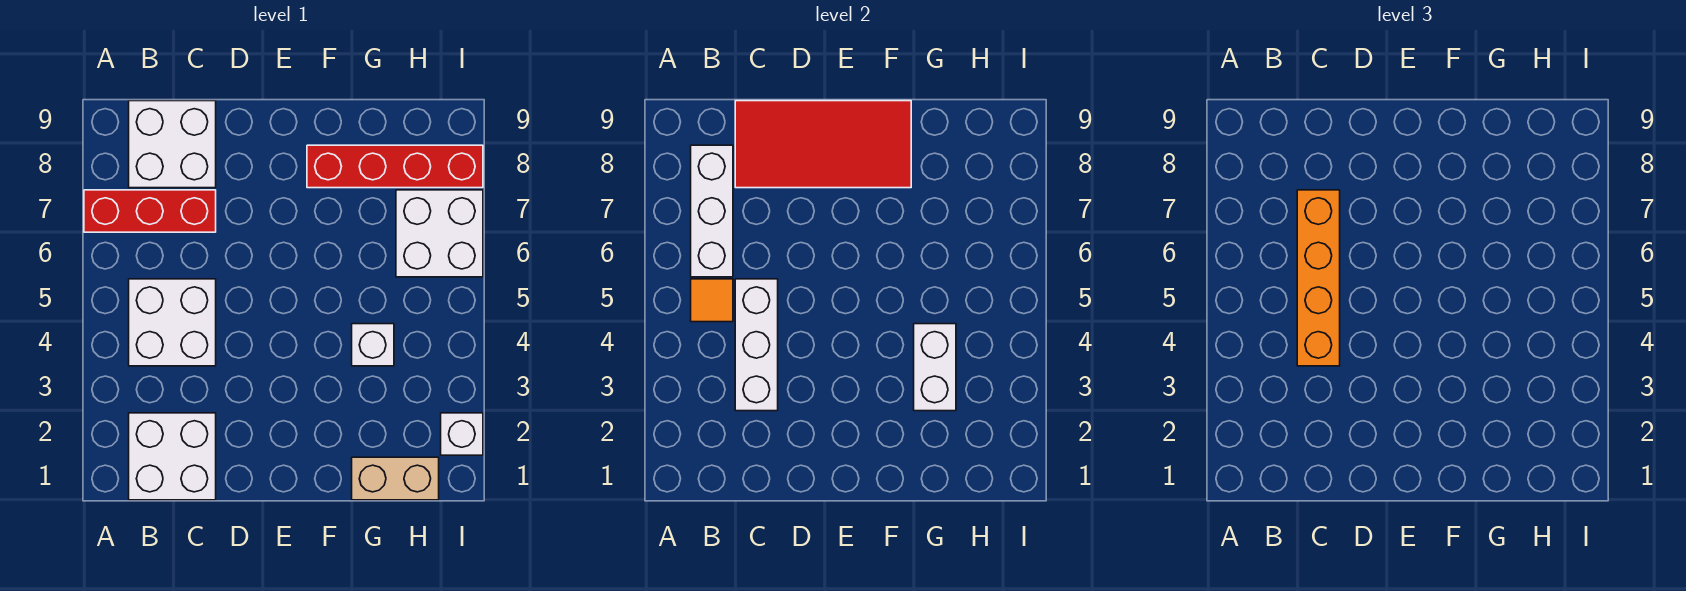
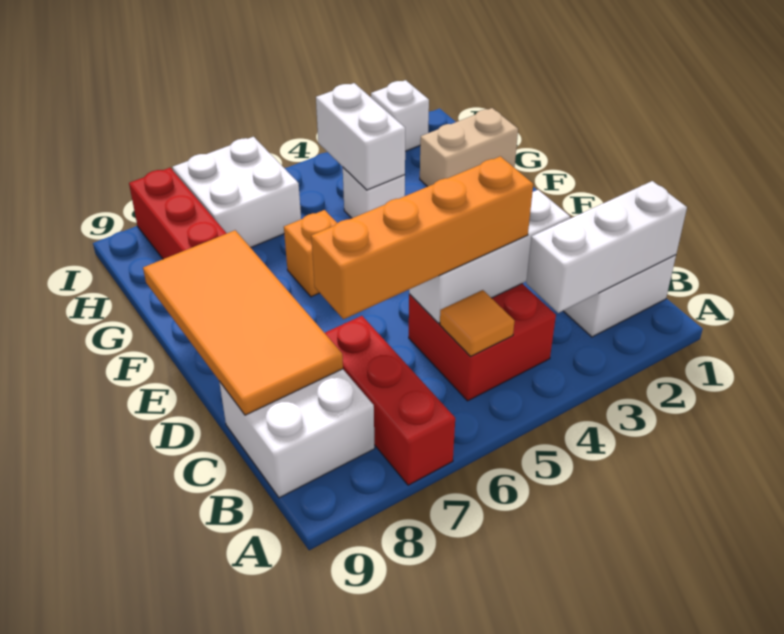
white 2x2 brick [129,279,216,366] -> red 2x2 brick [409,284,556,401]
white 1x3 brick [691,145,733,277] -> white 1x3 brick moved to [526,181,687,313]
red 2x4 tile [735,101,911,188] -> orange 2x4 tile [143,230,343,415]
none -> orange 1x1 brick [284,210,337,297]
tan 1x2 brick [352,457,439,500] -> tan 1x2 brick turned to [420,108,518,187]
white 1x2 brick [914,324,956,411] -> white 1x2 brick turned to [316,83,405,190]

